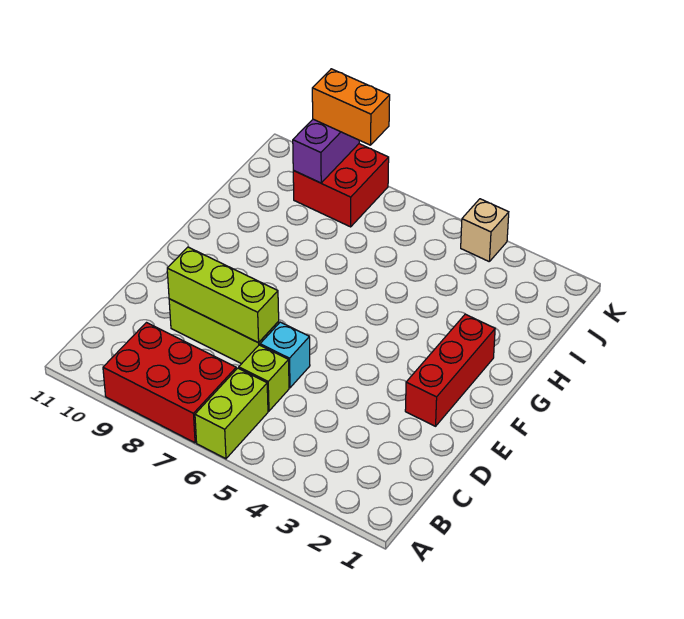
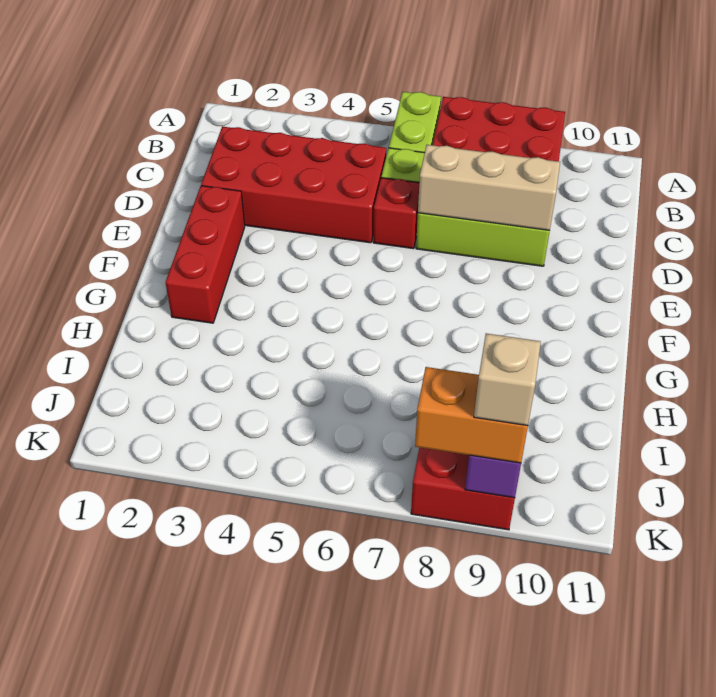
none -> red 2x4 brick [201,126,386,243]
cyan 1x1 brick [260,322,310,388] -> red 1x1 brick [373,178,419,249]
lime 1x3 brick [167,247,279,343] -> tan 1x3 brick [418,145,560,231]
tan 1x1 brick [461,199,509,261] -> tan 1x1 brick moved to [474,333,541,426]

